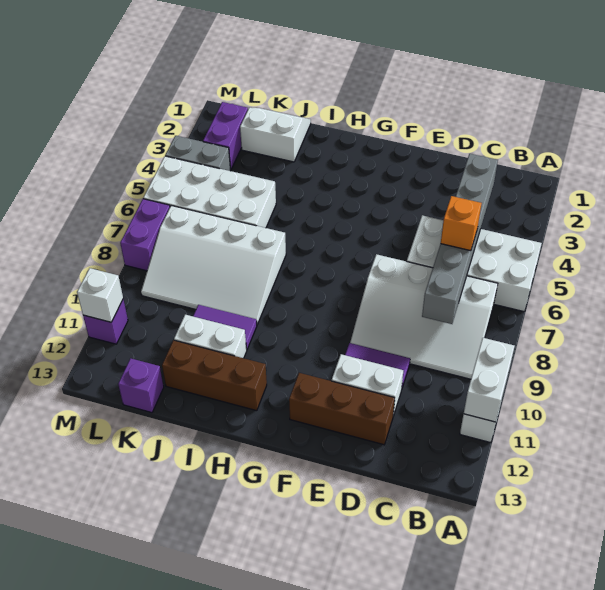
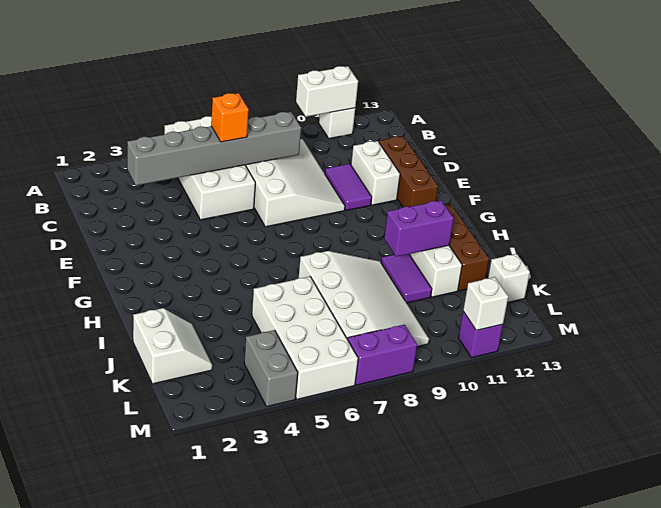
white 2x2 slope [240,107,311,162] -> white 2x2 slope turned to [133,308,212,384]
purple 1x1 brick [118,358,164,413] -> white 1x1 brick [488,254,530,303]
purple 1x2 brick [203,102,248,170] -> purple 1x2 brick moved to [384,200,454,257]

